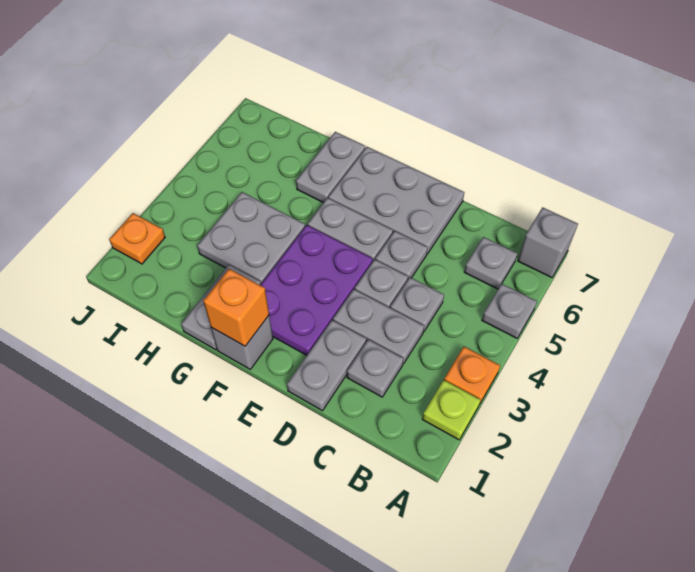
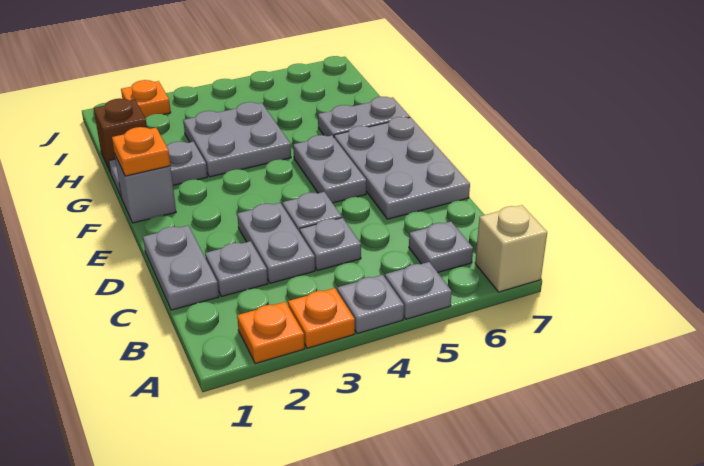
lime 1x1 plate [422,380,480,440] -> orange 1x1 plate [237,302,305,364]
grey 1x1 brick [518,207,578,278] -> tan 1x1 brick [475,205,547,292]
grey 1x2 plate [287,320,366,411] -> grey 1x2 plate turned to [143,226,219,310]
grey 1x1 plate [375,231,428,279] -> grey 1x1 plate moved to [337,275,404,334]
purple 2x3 plate [261,225,373,355] -> none
orange 1x1 brick [203,269,269,346] -> orange 1x1 plate [112,127,170,176]
none -> brown 1x1 brick [94,98,147,173]

